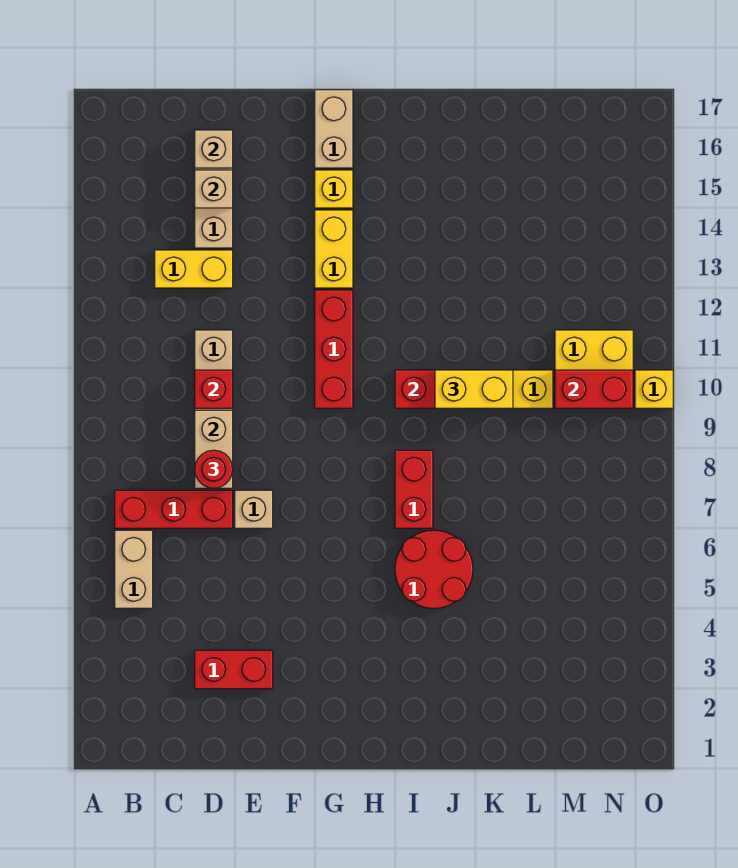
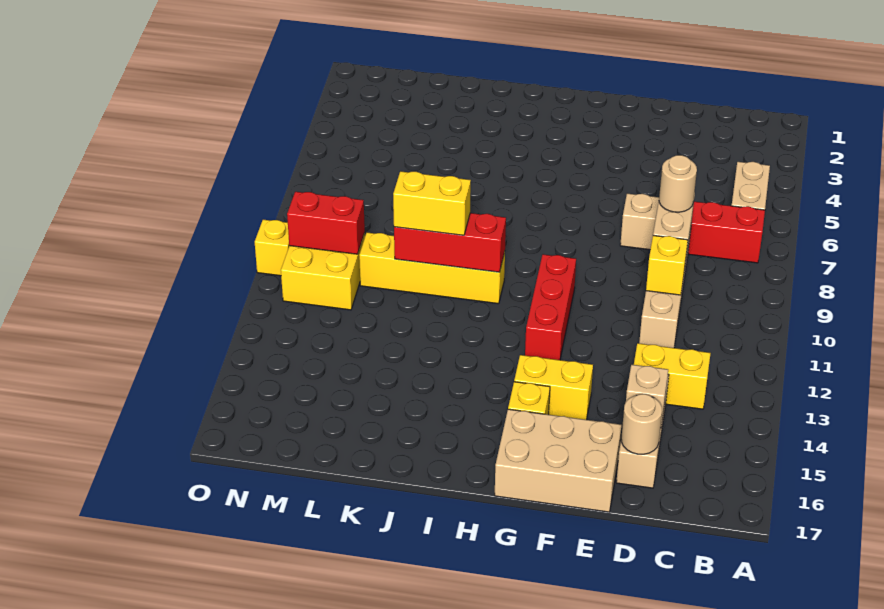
red 1x2 brick [195,650,273,689] -> none
red 1x1 round brick [195,450,233,488] -> tan 1x1 round brick [659,155,697,212]
red 1x1 brick [195,370,233,408] -> yellow 1x1 brick [646,235,688,295]
tan 1x1 brick [195,130,233,168] -> tan 1x1 round brick [621,394,662,454]
yellow 1x2 brick [315,210,353,288] -> yellow 1x2 brick turned to [514,355,593,420]
tan 1x2 brick [315,90,353,168] -> tan 2x3 brick [495,409,622,512]
red 2x2 round brick [395,530,473,608] -> none
red 1x2 brick [395,450,433,528] -> none

